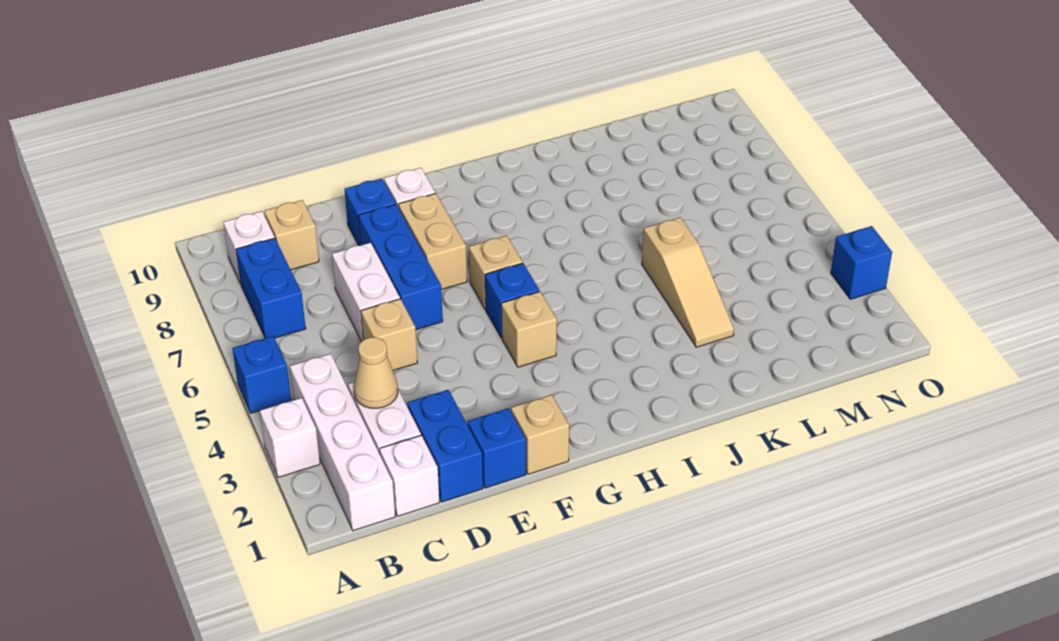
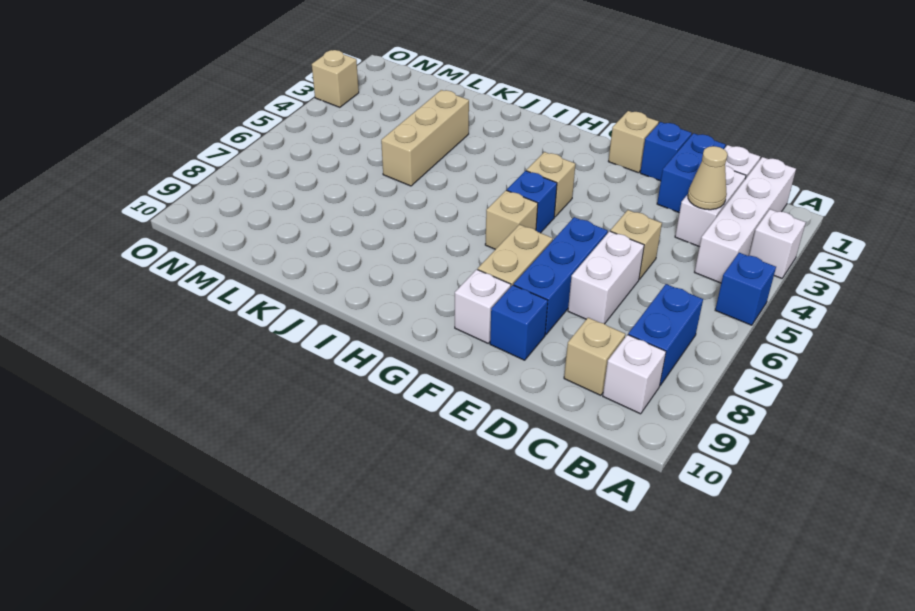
tan 1x3 slope [642,217,734,347] -> tan 1x3 brick [381,90,469,186]
blue 1x1 brick [831,226,892,299] -> tan 1x1 brick [312,50,359,107]

